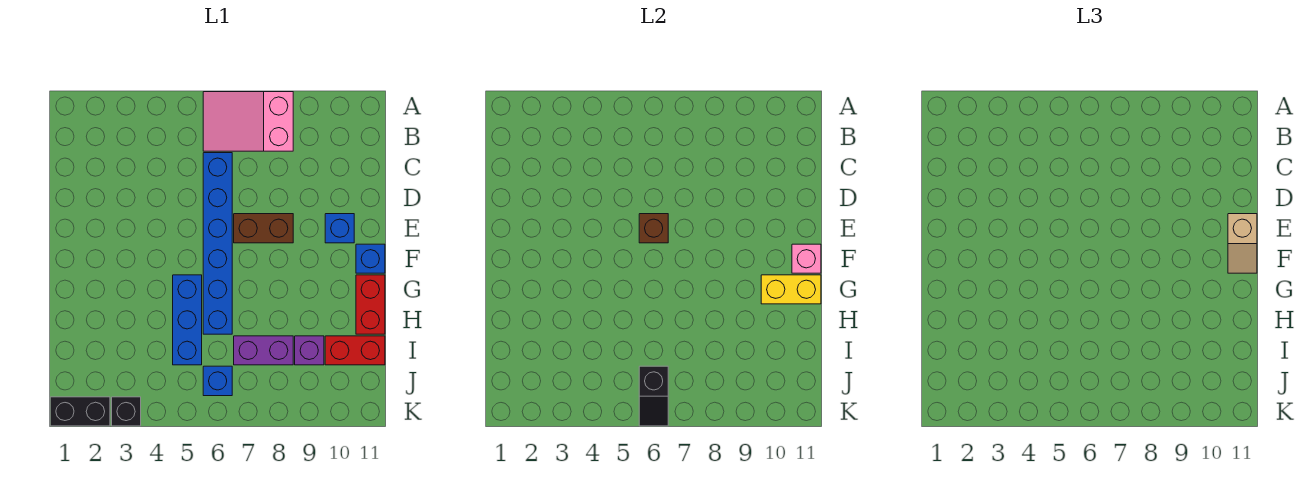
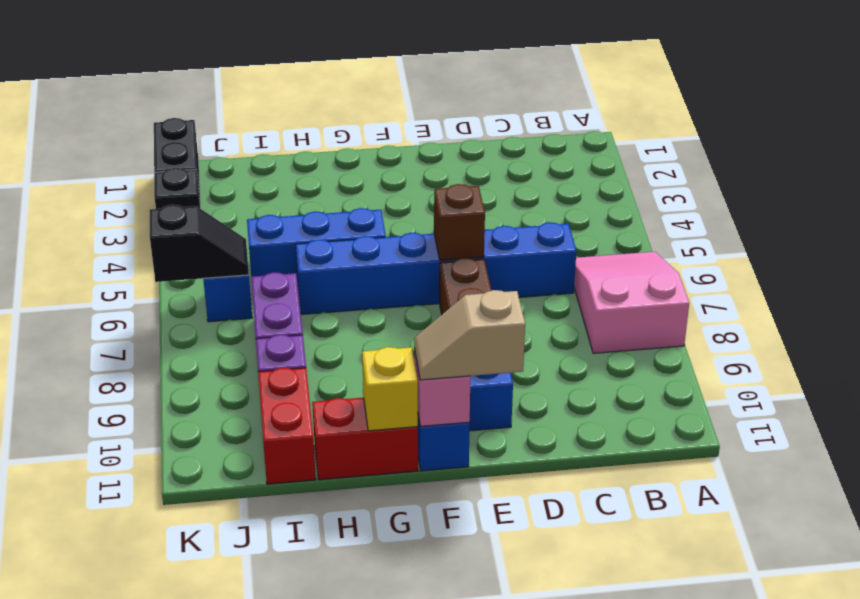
yellow 1x2 brick [761,275,821,304] -> yellow 1x1 brick [362,347,418,431]
black 1x2 slope [639,366,668,426] -> black 1x2 slope turned to [150,205,249,282]

